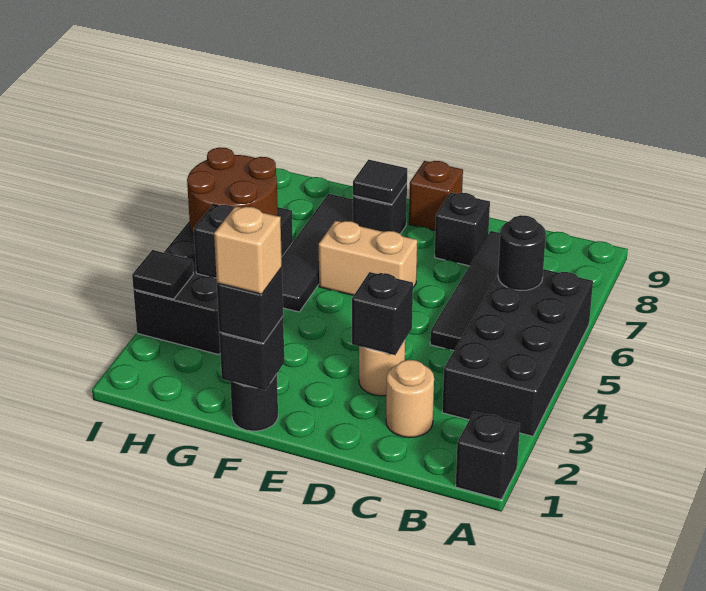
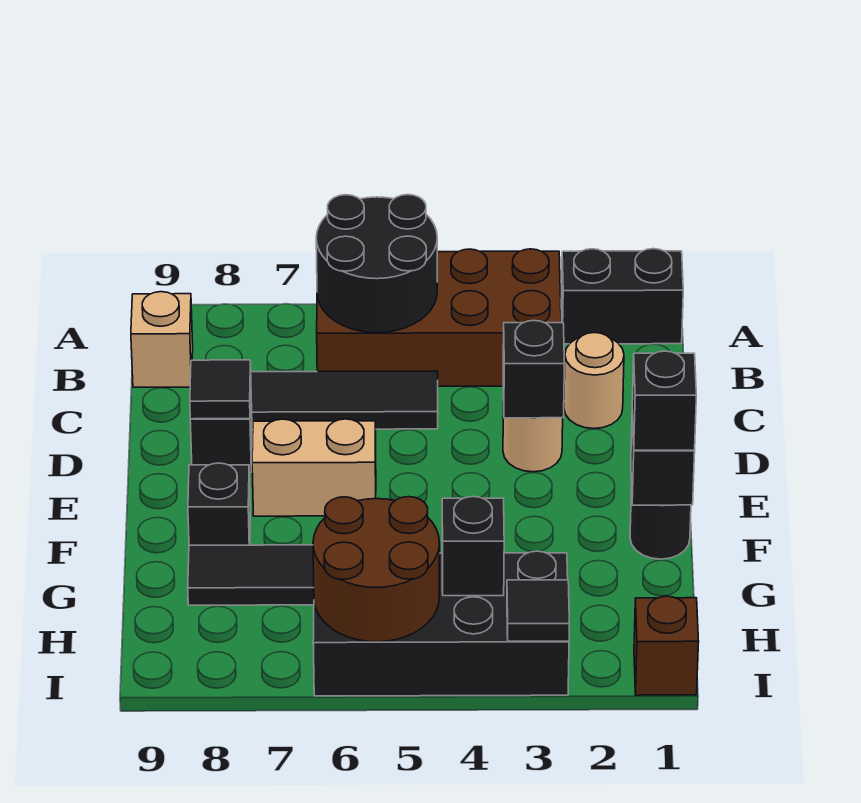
black 1x1 brick [456,412,520,500] -> black 1x2 brick [561,249,683,344]
black 2x4 brick [442,269,593,436] -> brown 2x4 brick [317,249,561,386]
black 1x1 round brick [498,215,546,291] -> black 2x2 round brick [316,195,437,333]
tan 1x2 brick [319,221,417,295] -> tan 1x2 brick turned to [252,419,376,516]
brown 1x1 brick [409,161,463,230] -> brown 1x1 brick moved to [634,596,699,695]
tan 1x1 brick [214,206,282,294] -> tan 1x1 brick moved to [131,292,193,387]
black 1x1 tile [353,160,407,204] -> black 1x1 tile moved to [190,360,251,419]

